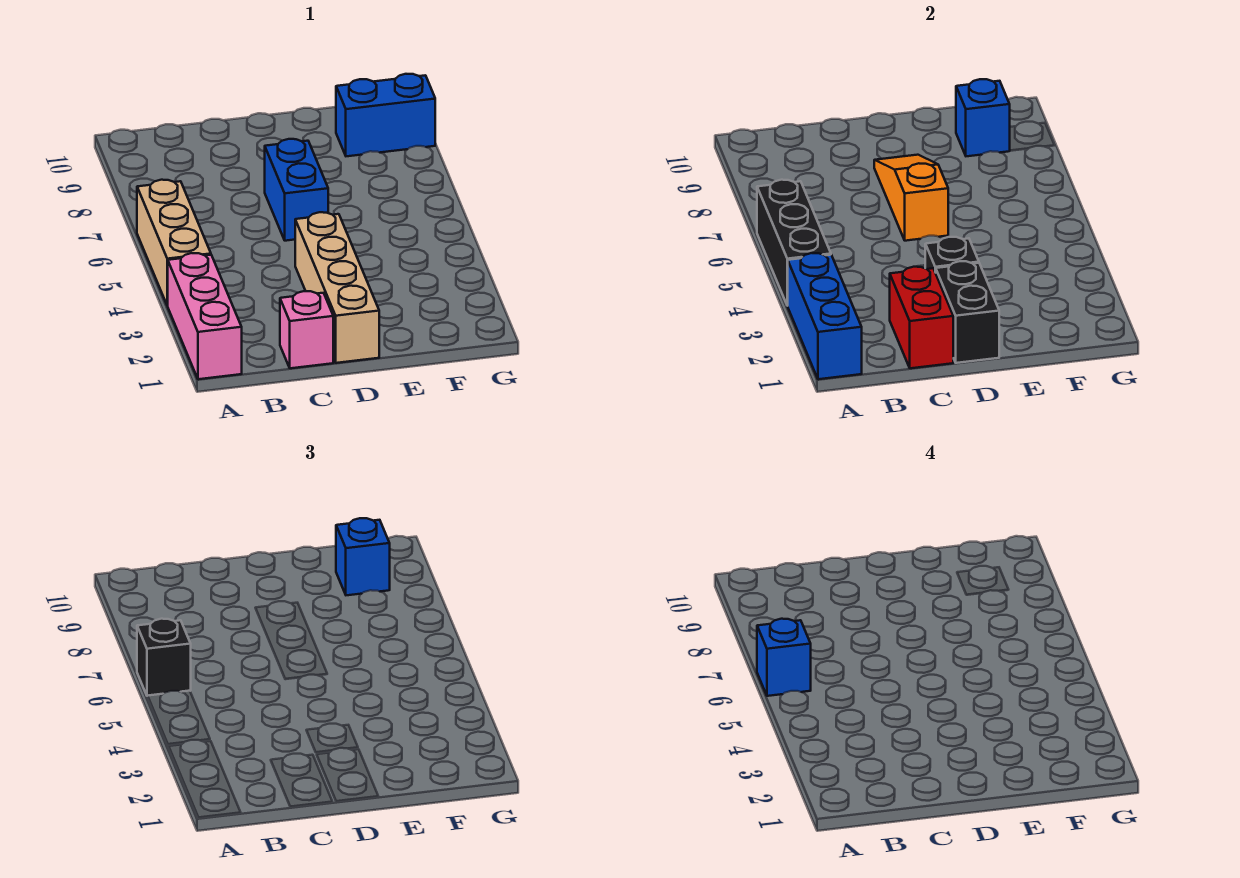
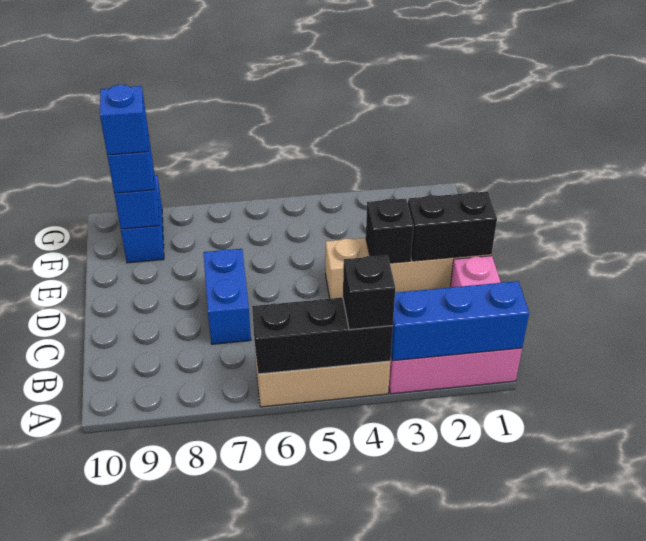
black 1x1 brick [137,619,191,696] -> black 1x1 brick moved to [343,255,395,330]
blue 1x1 brick [757,619,811,696] -> blue 1x1 brick moved to [100,85,148,155]
red 1x2 brick [890,267,953,368] -> none
blue 1x2 brick [265,139,328,241] -> blue 1x2 brick turned to [203,249,251,344]
orange 1x3 slope [874,155,948,241] -> none

